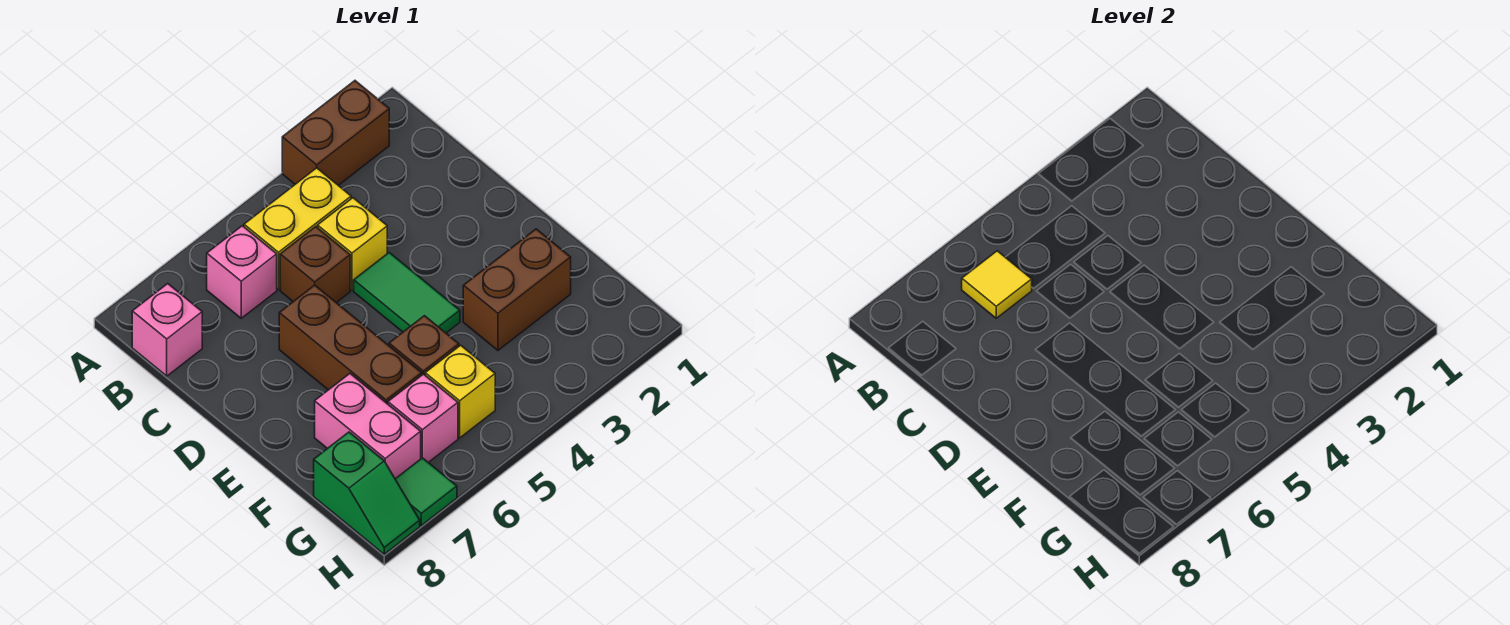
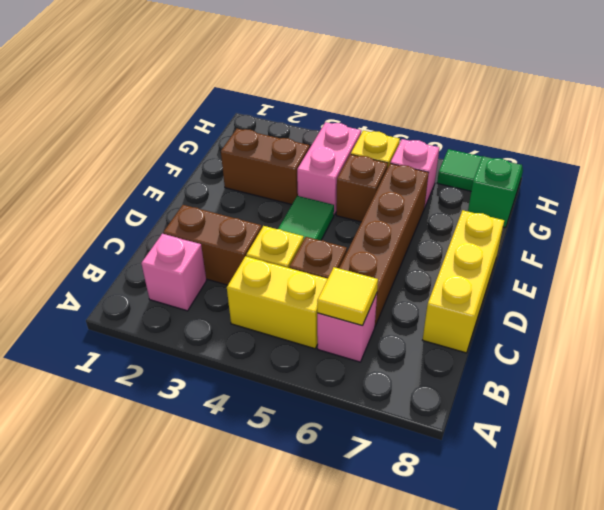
brown 1x2 brick [282,81,389,185] -> brown 1x2 brick moved to [163,205,262,285]
pink 1x1 brick [132,284,202,376] -> pink 1x1 brick moved to [141,234,206,311]
none -> yellow 1x3 brick [423,210,504,353]
brown 1x3 brick [279,285,422,404] -> brown 1x4 brick [339,164,429,326]
pink 1x2 brick [315,374,421,479] -> pink 1x2 brick moved to [297,122,361,215]

